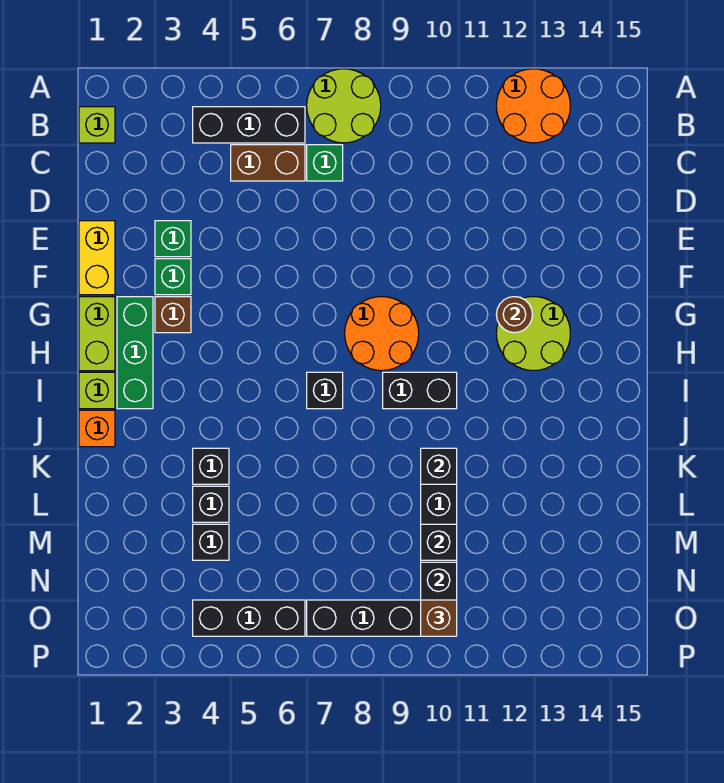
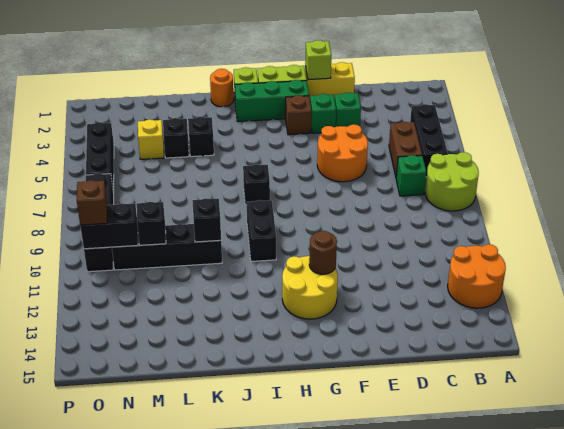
lime 1x1 brick [79,107,115,143] -> lime 1x1 brick moved to [305,40,331,80]
orange 2x2 round brick [345,297,419,371] -> orange 2x2 round brick moved to [317,124,368,182]
lime 2x2 round brick [496,297,570,371] -> yellow 2x2 round brick [282,256,338,319]
orange 1x1 brick [79,410,115,447] -> orange 1x1 round brick [210,69,234,107]
black 1x1 brick [193,524,229,560] -> yellow 1x1 brick [138,119,164,159]

